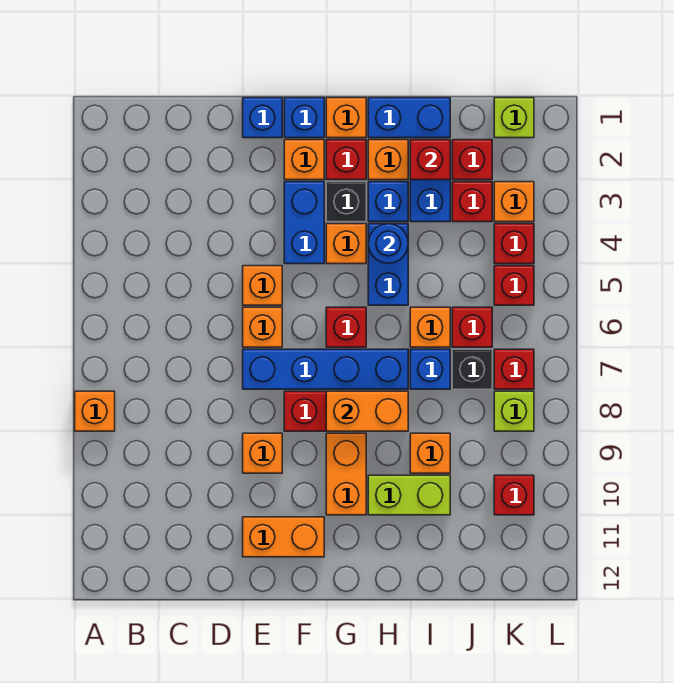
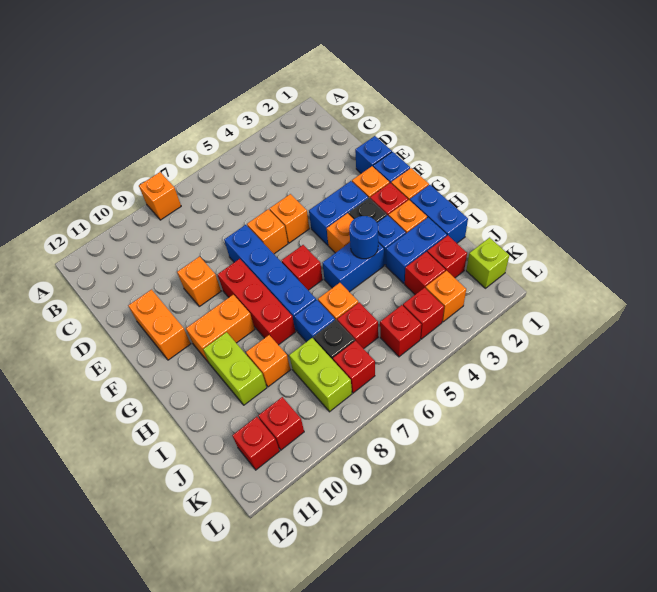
orange 1x2 brick [326,391,408,431] -> none
red 1x1 brick [410,140,450,180] -> red 1x1 brick moved to [232,417,279,470]
lime 1x1 brick [494,391,534,431] -> lime 1x2 brick [289,338,352,412]

